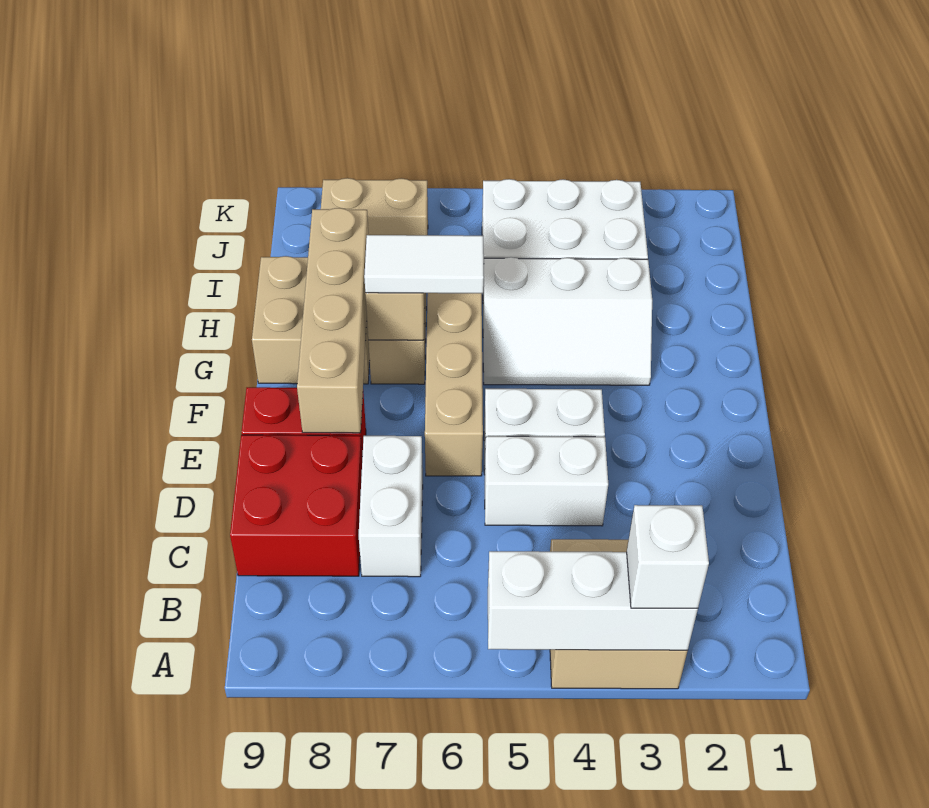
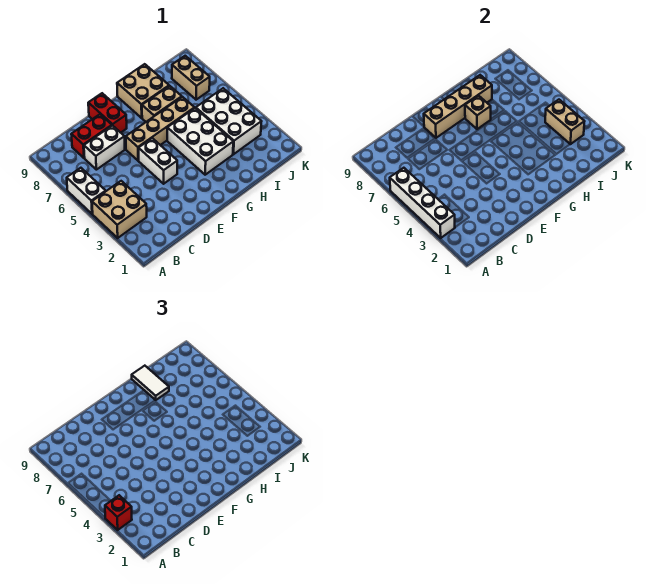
white 1x3 brick [488,551,698,650] -> white 1x4 brick [390,168,455,238]
white 1x1 brick [627,505,709,608] -> red 1x1 brick [105,495,132,530]
red 2x2 brick [230,435,362,576] -> red 1x2 brick [71,114,112,158]
white 1x2 brick [485,436,608,526] -> white 1x2 brick moved to [67,168,106,214]
white 2x3 slope [483,257,652,385] -> white 2x3 brick [167,108,233,175]
white 1x2 tile [364,235,484,293] -> white 1x2 tile moved to [132,366,169,400]
none -> tan 1x2 brick [545,100,585,144]

